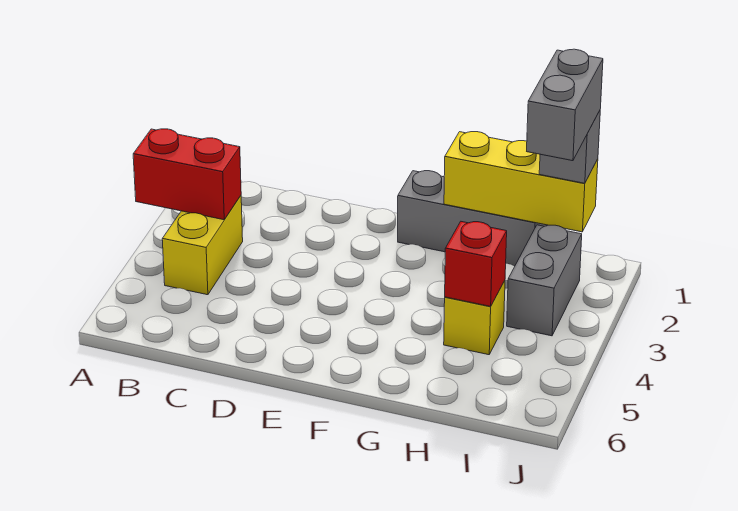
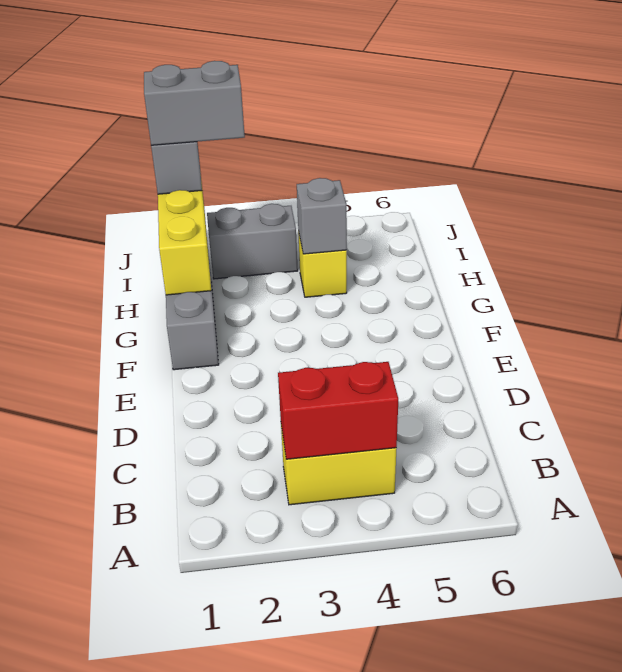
red 1x2 brick [133,129,241,220] -> red 1x2 brick turned to [278,362,398,459]
red 1x1 brick [445,222,507,306] -> grey 1x1 brick [297,178,347,254]

